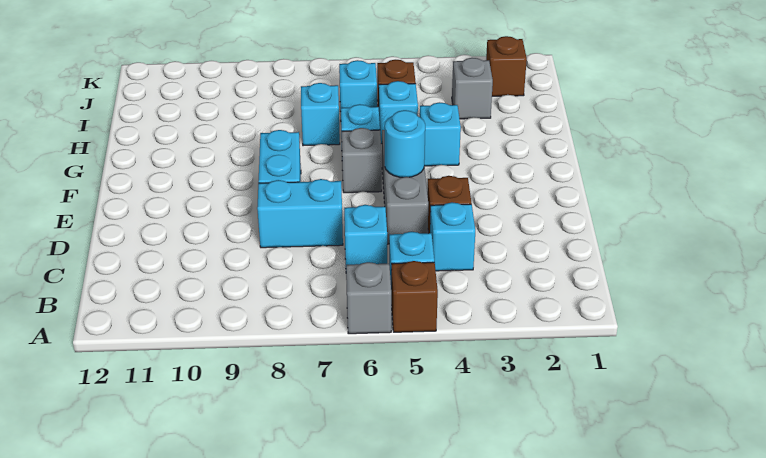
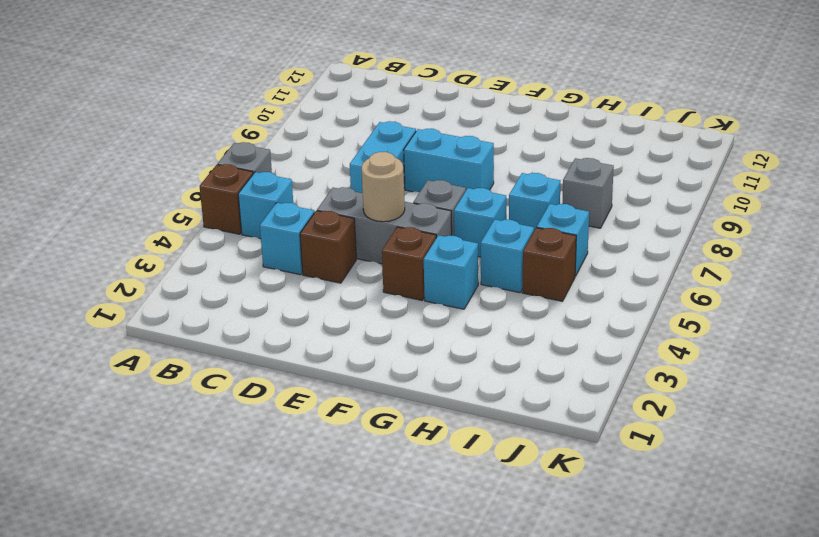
cyan 1x1 brick [344,205,387,265] -> none
cyan 1x1 round brick [385,110,425,177] -> tan 1x1 round brick [362,152,405,222]
grey 1x1 brick [452,58,493,119] -> grey 1x1 brick moved to [562,158,614,228]
brown 1x1 brick [486,36,527,96] -> brown 1x1 brick moved to [382,227,436,301]

